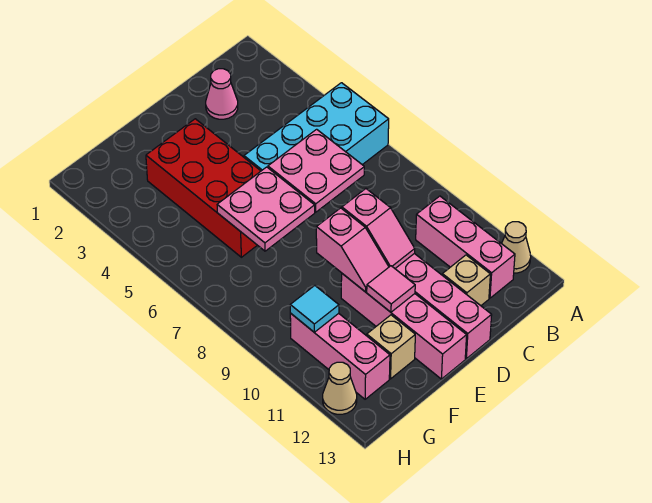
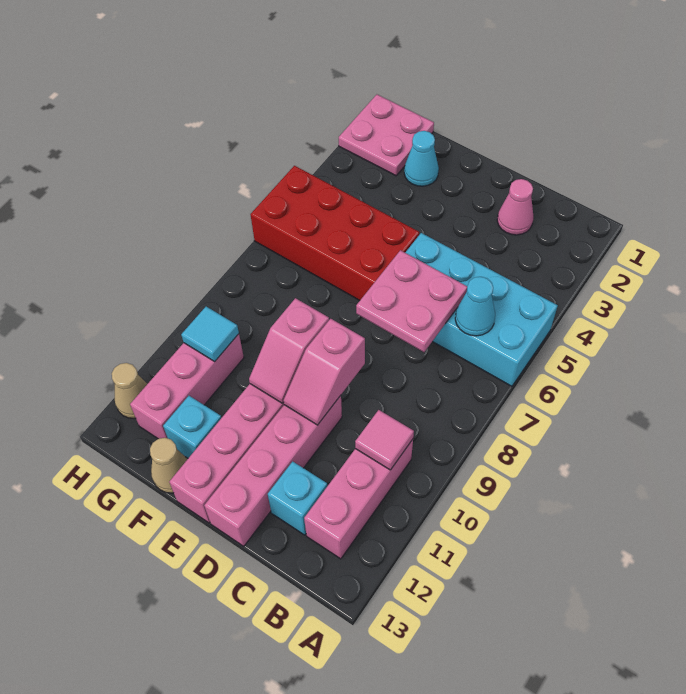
tan 1x1 cone [502,222,531,273] -> tan 1x1 cone moved to [150,438,187,493]
none -> cyan 1x1 cone [455,277,495,336]
tan 1x1 brick [442,255,490,306] -> cyan 1x1 brick [268,461,327,535]
red 2x4 brick [146,119,261,257] -> red 2x4 brick turned to [250,166,419,300]
pink 2x2 plate [217,167,315,251] -> pink 2x2 plate moved to [339,95,434,176]
pink 1x1 tile [367,266,415,312] -> pink 1x1 tile moved to [355,410,414,470]
none -> cyan 1x1 cone [404,131,439,186]
tan 1x1 brick [367,315,415,379] -> cyan 1x1 brick [163,396,221,458]

